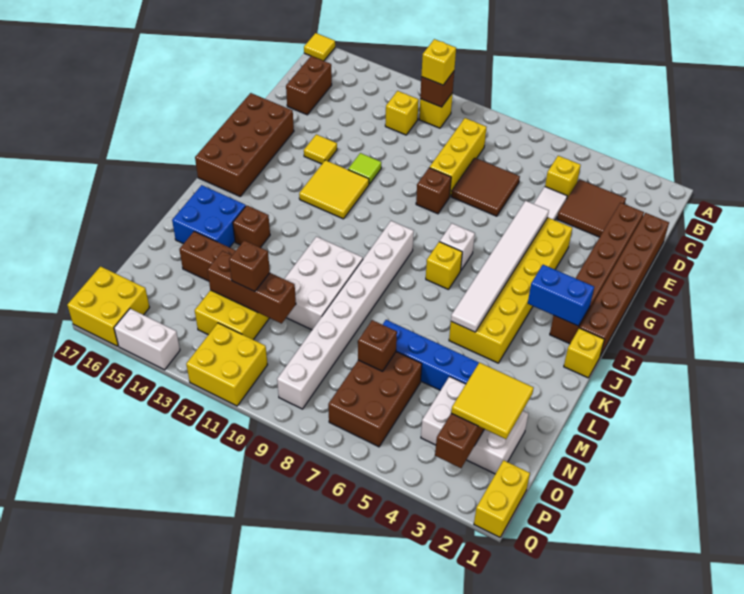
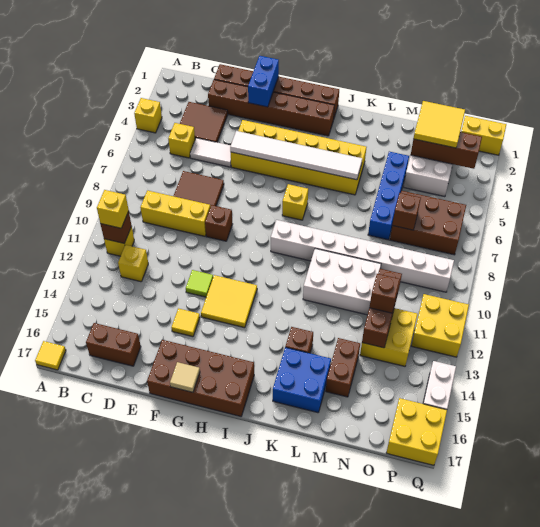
none -> tan 1x1 tile [170,362,200,392]
white 1x1 brick [440,223,475,270] -> none
blue 1x2 brick [528,265,594,326] -> blue 1x2 brick moved to [248,56,279,107]
yellow 1x1 brick [564,328,604,378] -> yellow 1x1 brick moved to [134,98,162,133]

